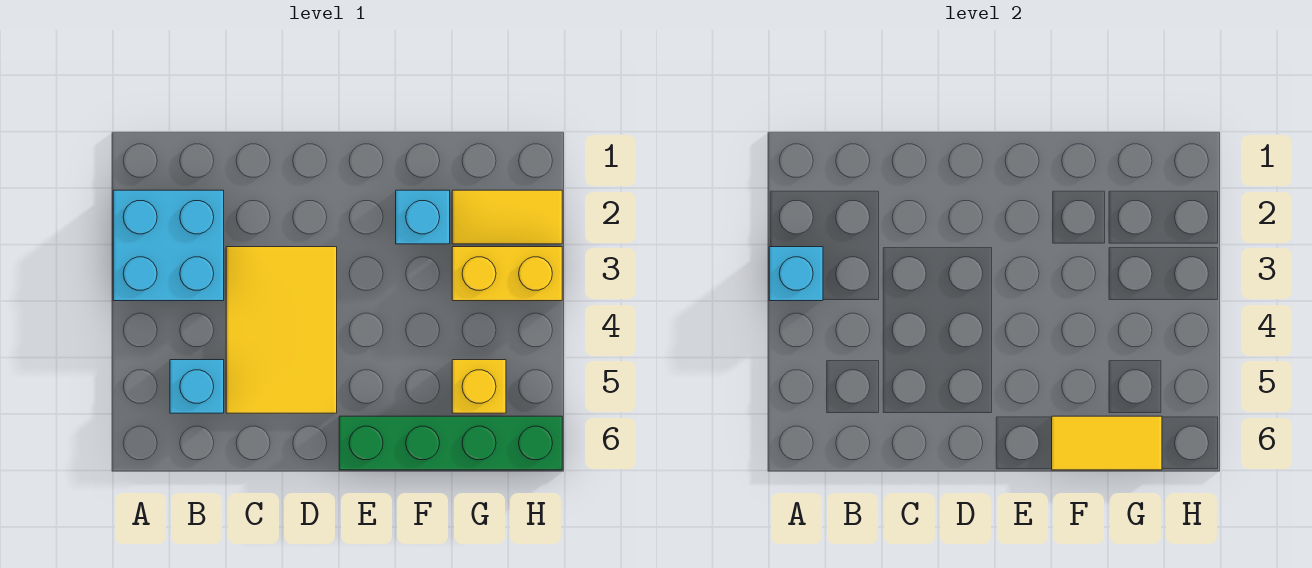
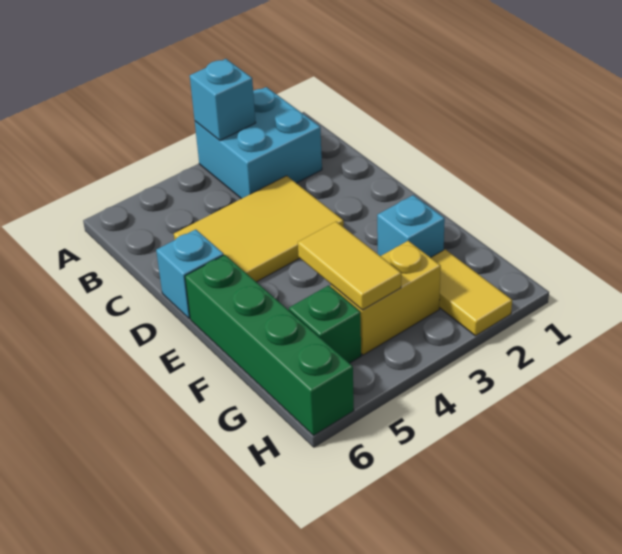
cyan 1x1 brick [170,360,224,413] -> cyan 1x1 brick moved to [156,229,224,319]
yellow 1x2 tile [1052,416,1162,470] -> yellow 1x2 tile moved to [298,222,401,310]
yellow 1x2 brick [452,247,562,301] -> yellow 1x2 brick turned to [331,241,441,355]
yellow 1x1 brick [452,360,506,413] -> green 1x1 brick [289,285,361,363]

